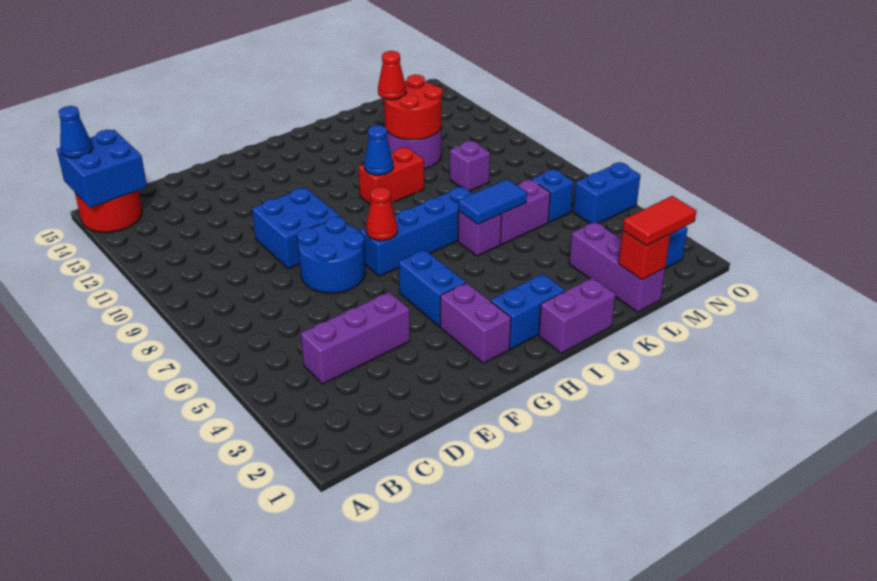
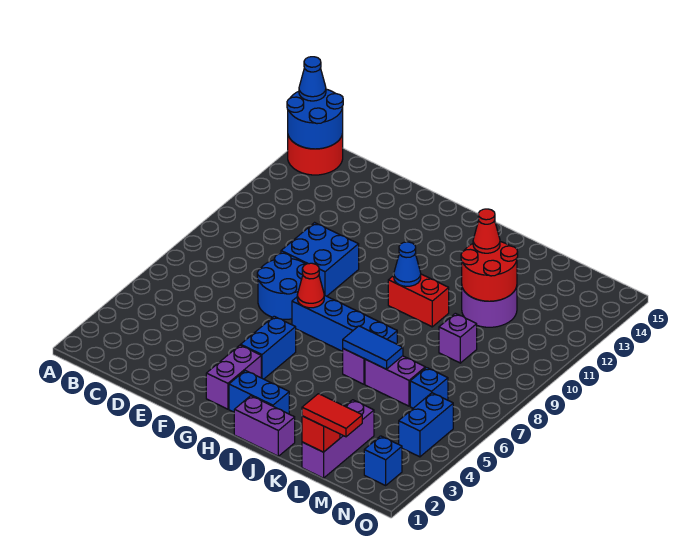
blue 2x2 brick [57,130,147,208] -> blue 2x2 round brick [287,89,343,149]
purple 1x3 brick [301,292,410,384] -> none
blue 1x2 brick [573,162,640,223] -> blue 1x2 brick turned to [399,393,453,457]

